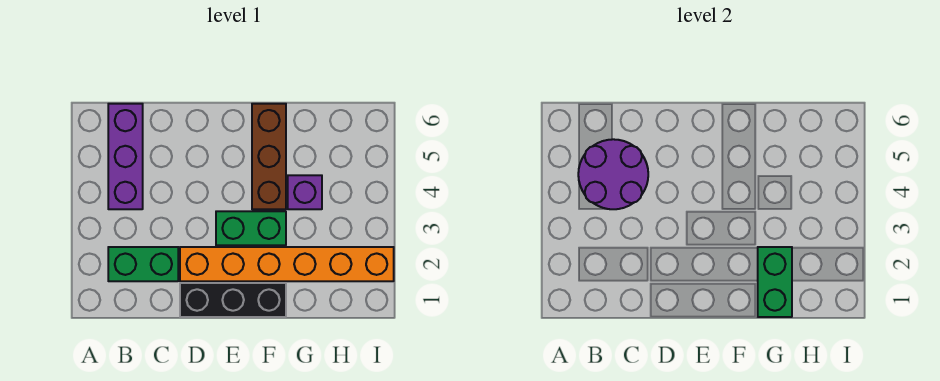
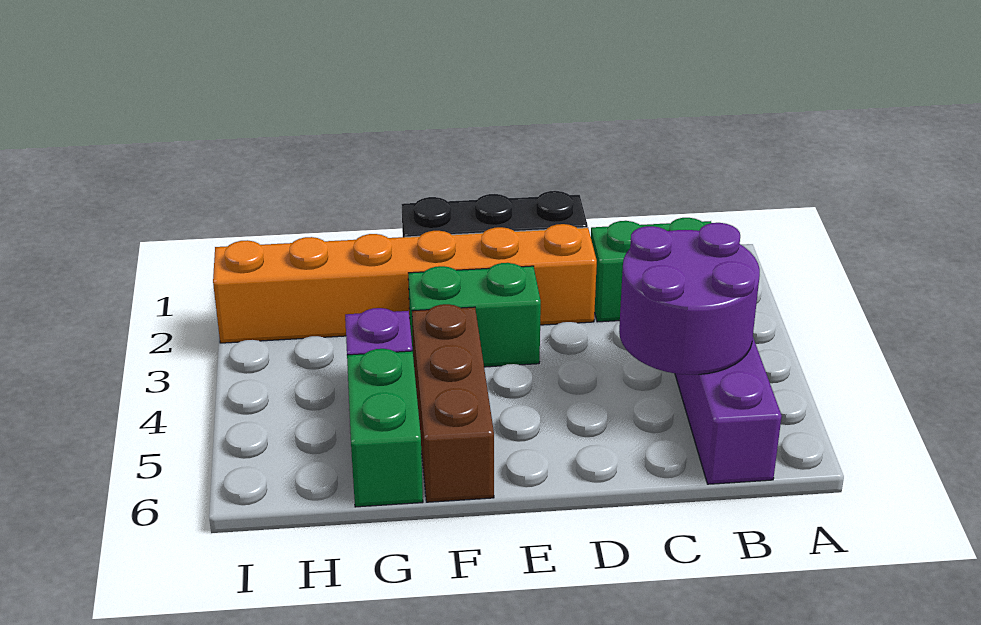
green 1x2 brick [758,247,792,317] -> green 1x2 brick moved to [347,349,423,507]

